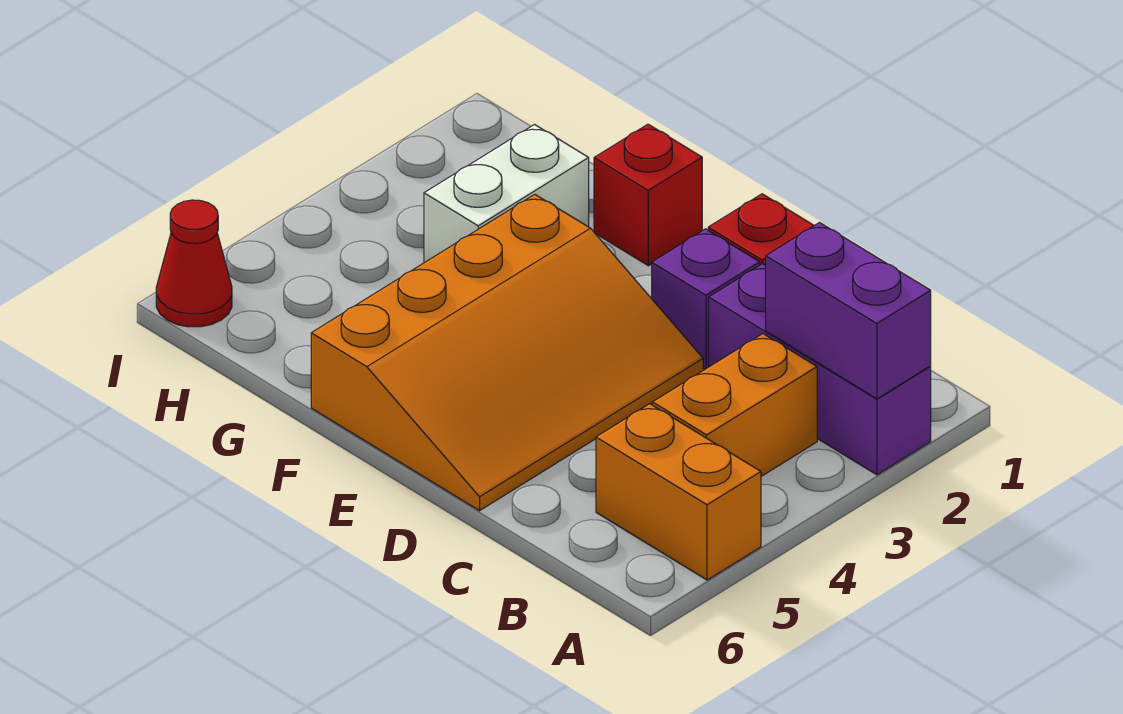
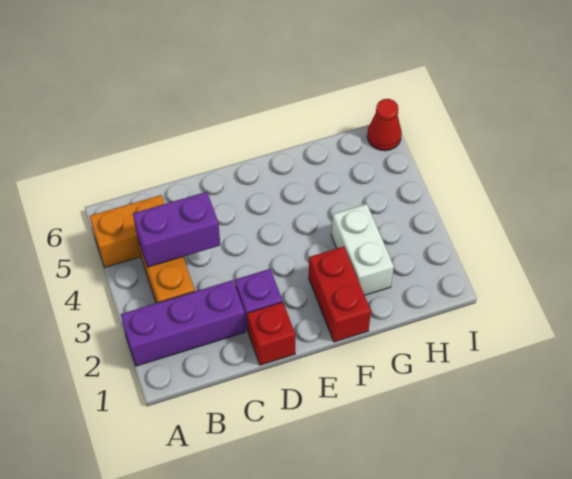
purple 1x2 brick [766,223,931,399] -> purple 1x2 brick moved to [133,192,220,267]
orange 3x4 slope [311,194,703,511] -> none
red 1x1 brick [594,124,702,266] -> red 1x2 brick [309,247,371,342]

